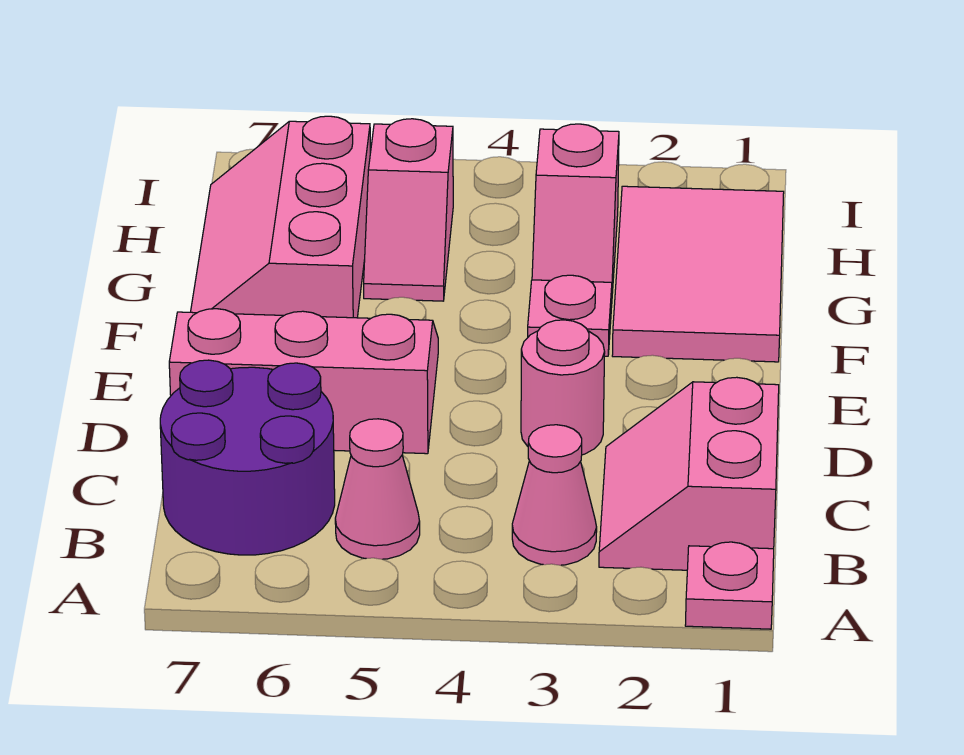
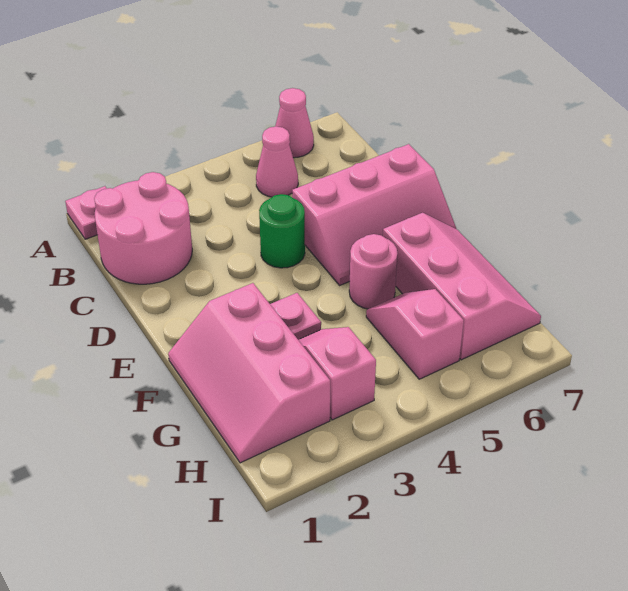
pink 2x2 slope [599,377,779,570] -> pink 2x2 round brick [94,172,192,284]
pink 1x1 cone [512,425,597,565] -> pink 1x1 cone moved to [275,88,314,158]
purple 2x2 round brick [160,360,335,555] -> none
pink 1x1 round brick [521,320,605,455] -> pink 1x1 round brick moved to [349,234,398,309]
none -> green 1x1 round brick [259,194,305,268]
pink 2x3 tile [612,186,784,362] -> pink 2x3 slope [168,283,330,463]

